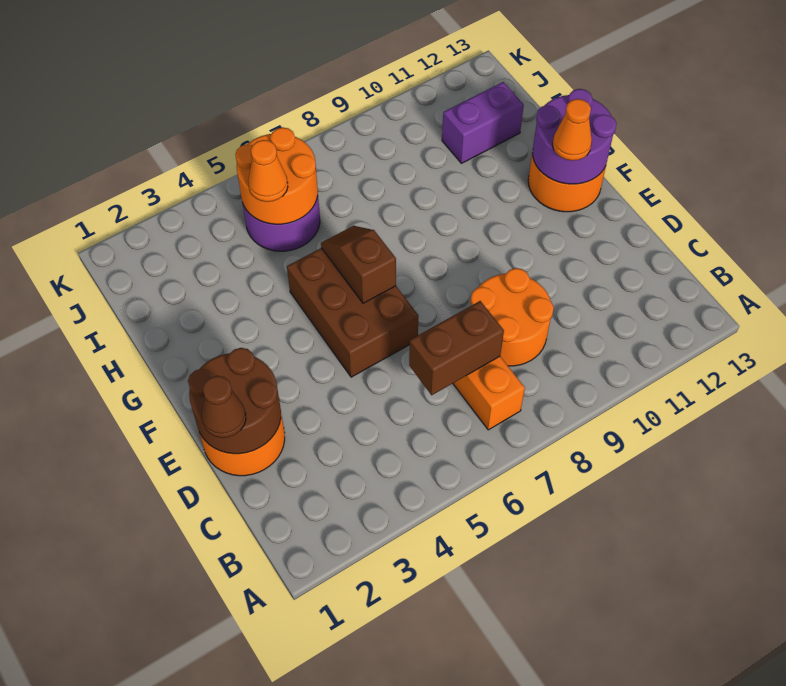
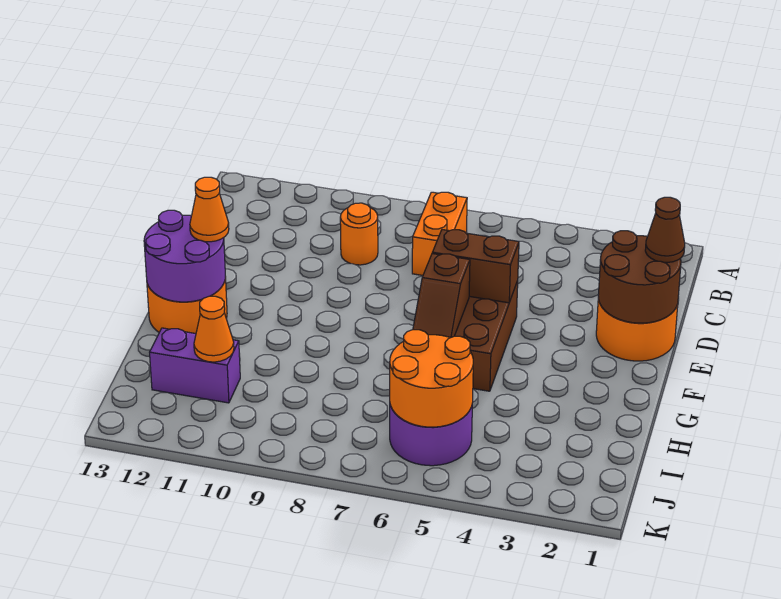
brown 1x2 brick [409,301,504,395] -> brown 1x2 brick moved to [432,230,519,303]
orange 2x2 round brick [471,268,554,366] -> orange 1x1 round brick [340,203,378,265]
orange 1x1 cone [248,140,288,202] -> orange 1x1 cone moved to [194,296,234,362]

